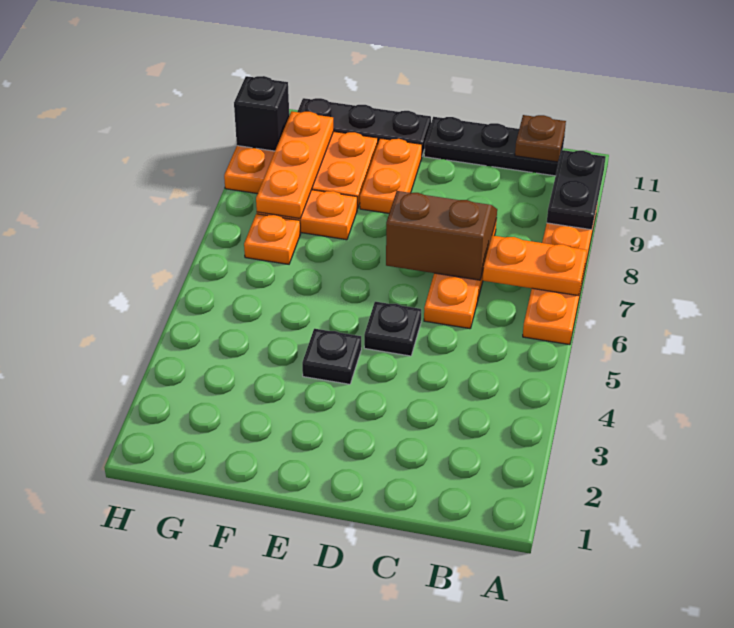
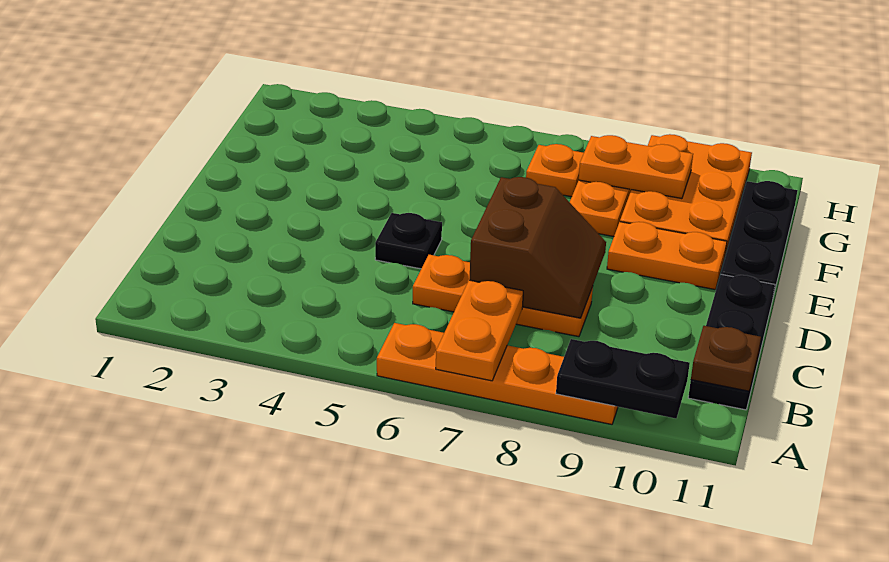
black 1x1 plate [302,329,361,384] -> none
orange 1x3 plate [256,111,334,218] -> orange 1x2 plate [579,135,693,199]
black 1x1 brick [234,76,289,151] -> none

